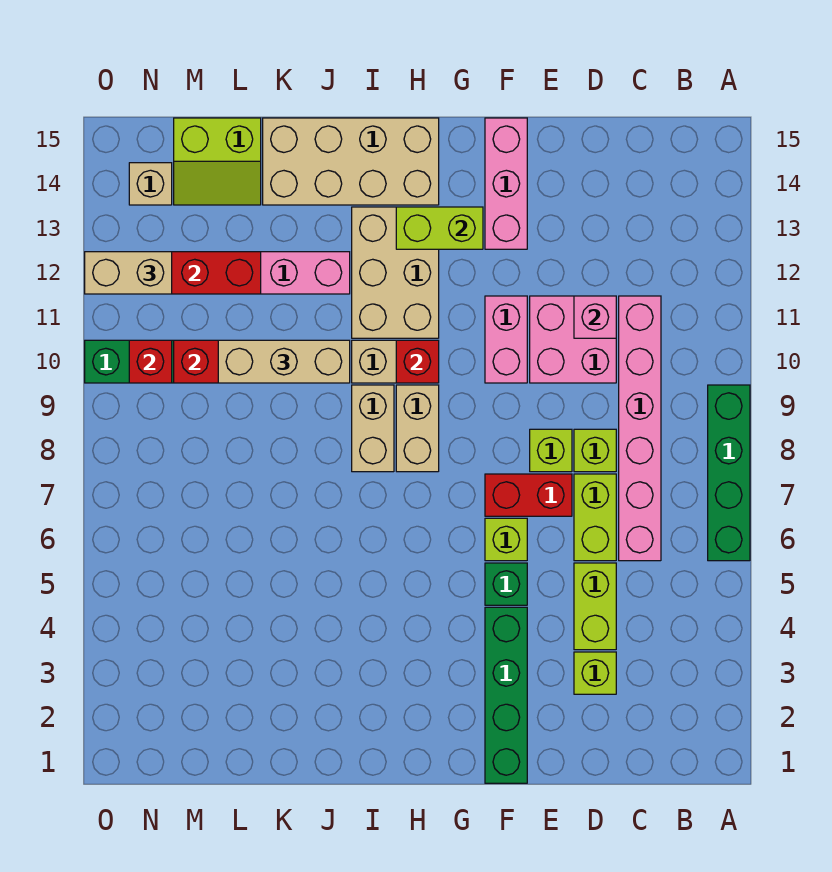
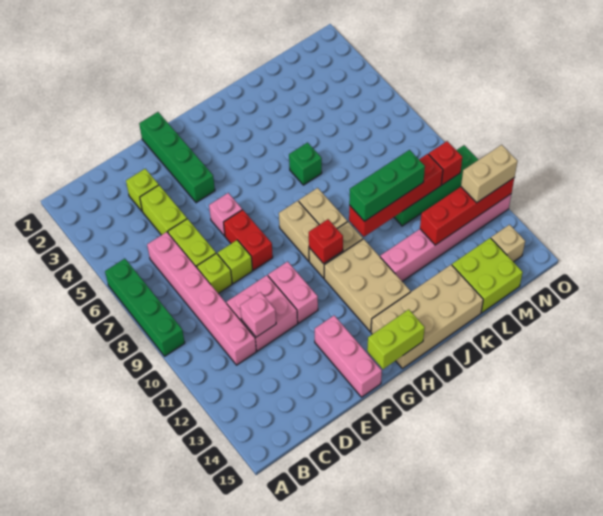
red 1x2 brick [485,474,572,516] -> red 1x2 brick turned to [224,210,273,270]
green 1x1 brick [485,563,527,605] -> green 1x1 brick moved to [289,143,322,185]
lime 1x1 brick [485,518,527,561] -> pink 1x1 brick [209,193,242,236]
lime 1x2 brick [396,207,483,249] -> lime 1x2 brick moved to [367,309,425,369]
tan 1x3 brick [218,340,350,383] -> green 1x3 brick [349,150,425,221]
lime 2x2 slope [174,118,261,205] -> lime 2x2 brick [452,238,523,313]

